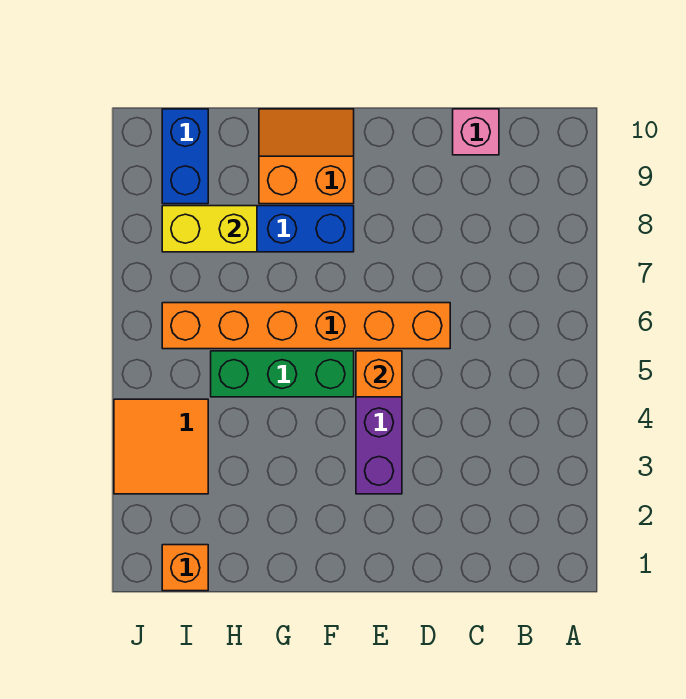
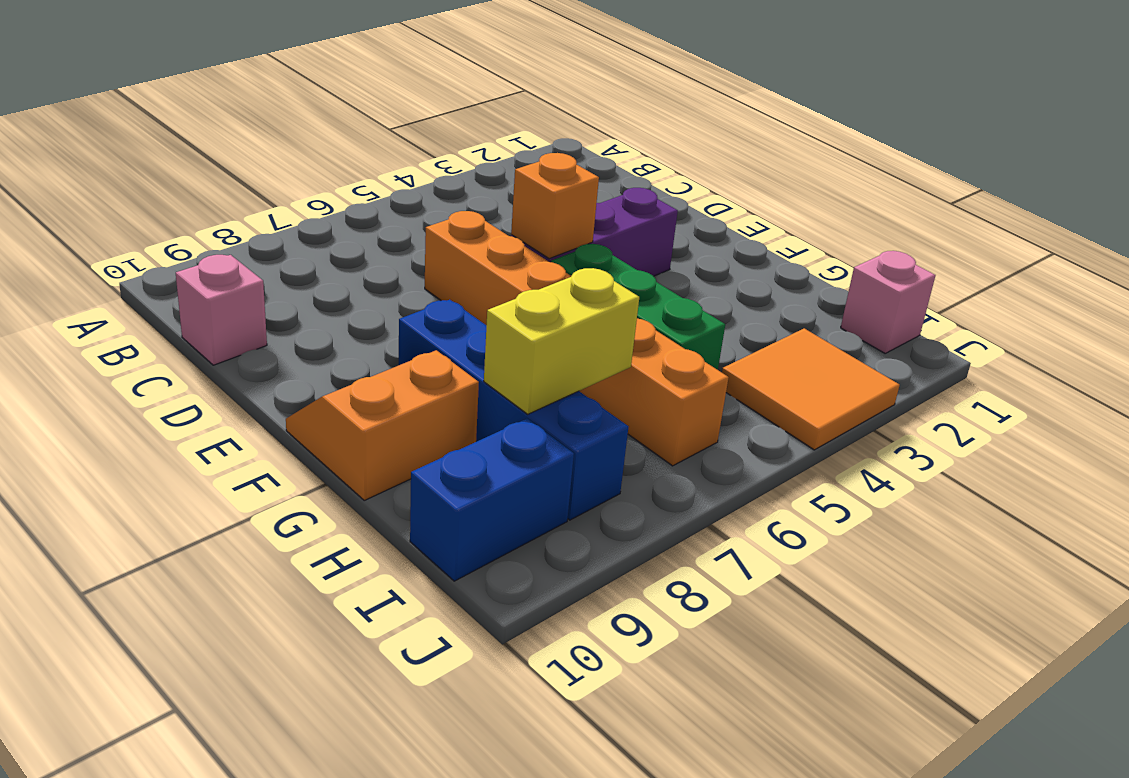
orange 2x2 slope [259,109,354,204] -> orange 2x2 slope turned to [286,350,479,500]
yellow 1x2 brick [162,206,257,252] -> yellow 1x2 brick turned to [484,268,639,414]
orange 1x1 brick [162,545,208,591] -> pink 1x1 brick [841,251,936,353]

